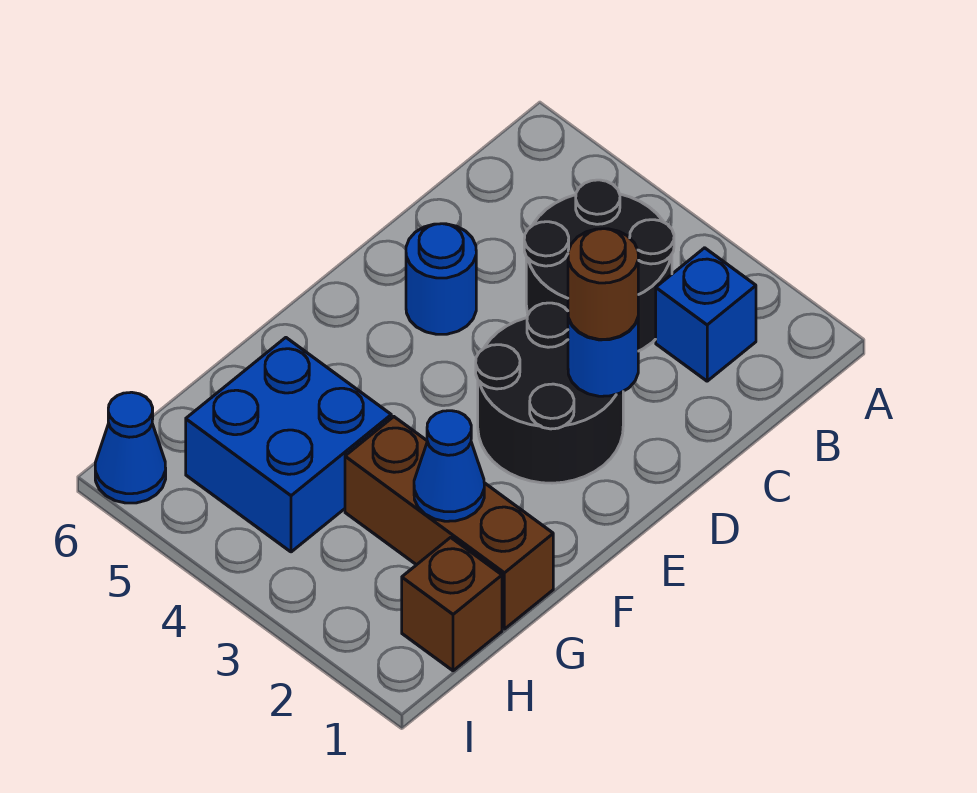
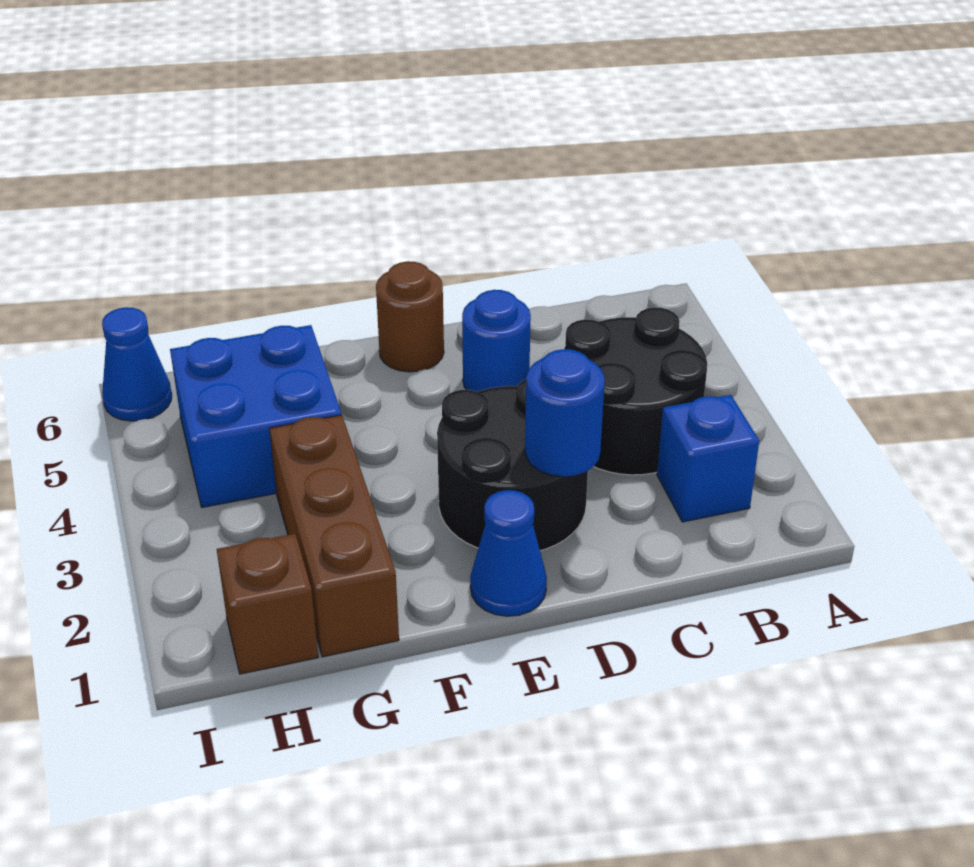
brown 1x1 round brick [568,229,638,339] -> brown 1x1 round brick moved to [376,261,444,372]
blue 1x1 cone [414,411,484,521] -> blue 1x1 cone moved to [470,490,547,616]

